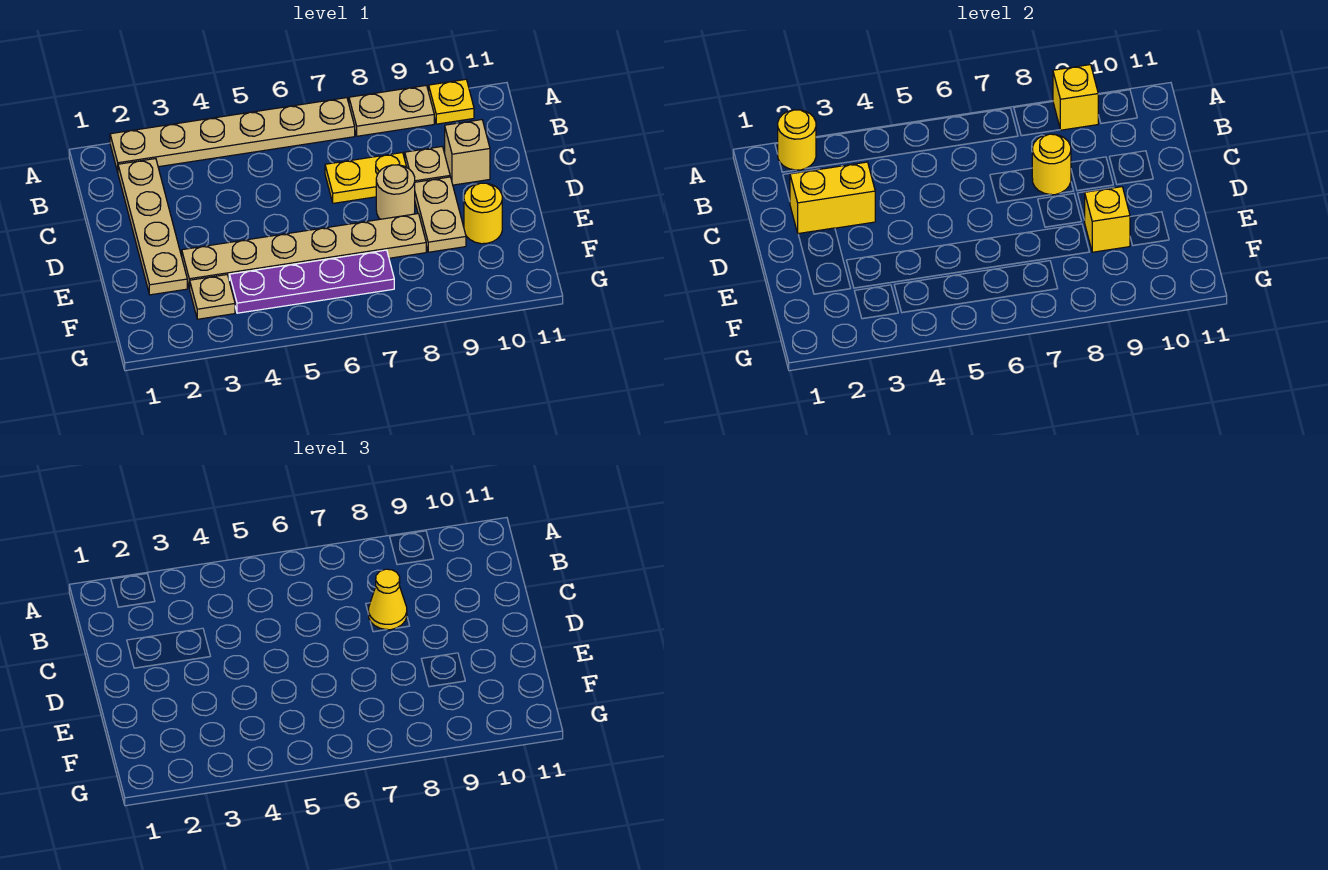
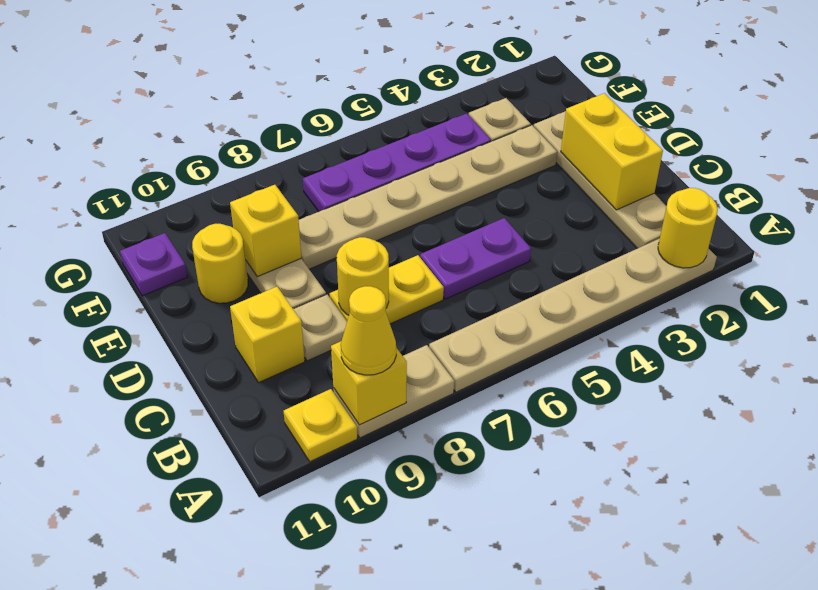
yellow 1x2 brick [790,162,875,234] -> yellow 1x2 brick turned to [561,93,663,210]
none -> purple 1x2 plate [420,218,531,299]
yellow 1x1 cone [368,569,407,630] -> yellow 1x1 cone moved to [341,286,396,375]
tan 1x1 brick [445,120,490,185] -> yellow 1x1 brick [230,287,305,383]
tan 1x1 round brick [376,165,415,219] -> none
none -> purple 1x1 plate [120,233,187,296]

